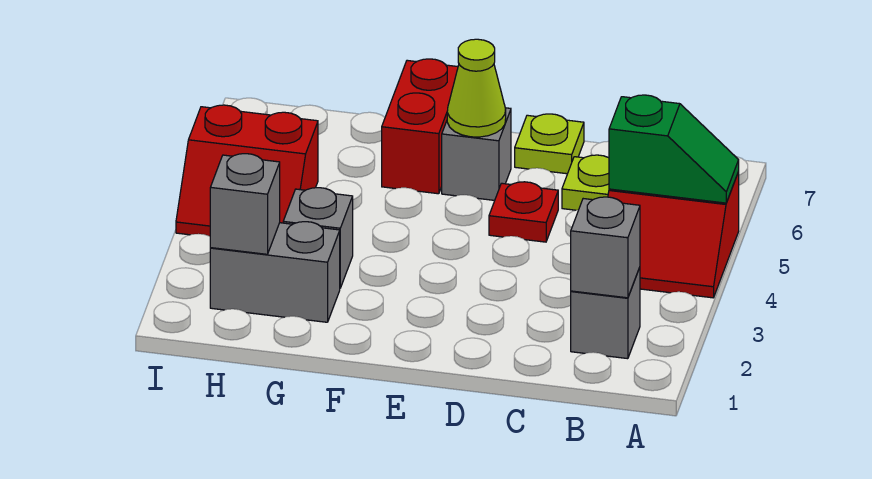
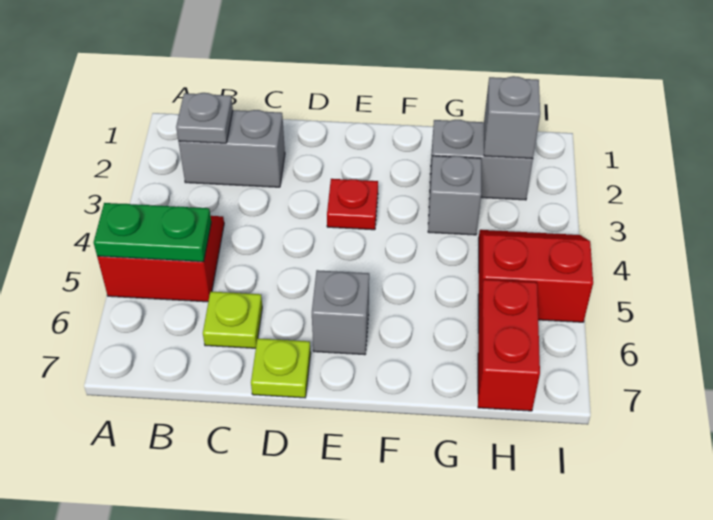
green 1x2 slope [609,95,739,203] -> green 1x2 plate [94,203,211,262]
grey 1x1 brick [571,267,640,359] -> grey 1x2 brick [179,110,285,187]
grey 1x1 brick [571,197,640,298] -> grey 1x1 plate [176,93,233,143]
red 1x1 plate [489,182,558,242] -> red 1x1 plate moved to [327,179,378,230]
lime 1x1 cone [447,39,506,137] -> none
red 1x2 brick [382,59,458,194] -> red 1x2 brick moved to [478,279,540,411]

